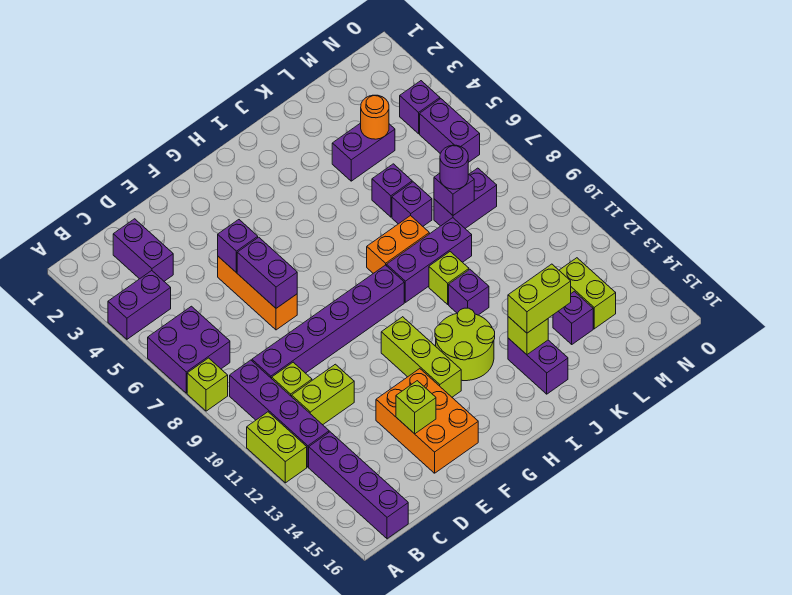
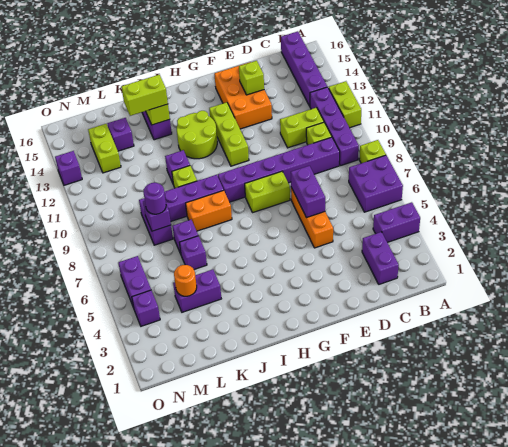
purple 1x1 brick [218,220,258,272] -> purple 1x1 brick moved to [55,151,82,185]
none -> lime 1x2 brick [245,171,290,213]
purple 1x2 brick [434,168,497,228] -> purple 1x2 brick turned to [139,198,173,245]

